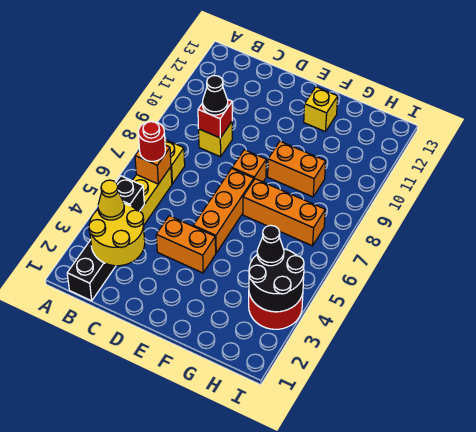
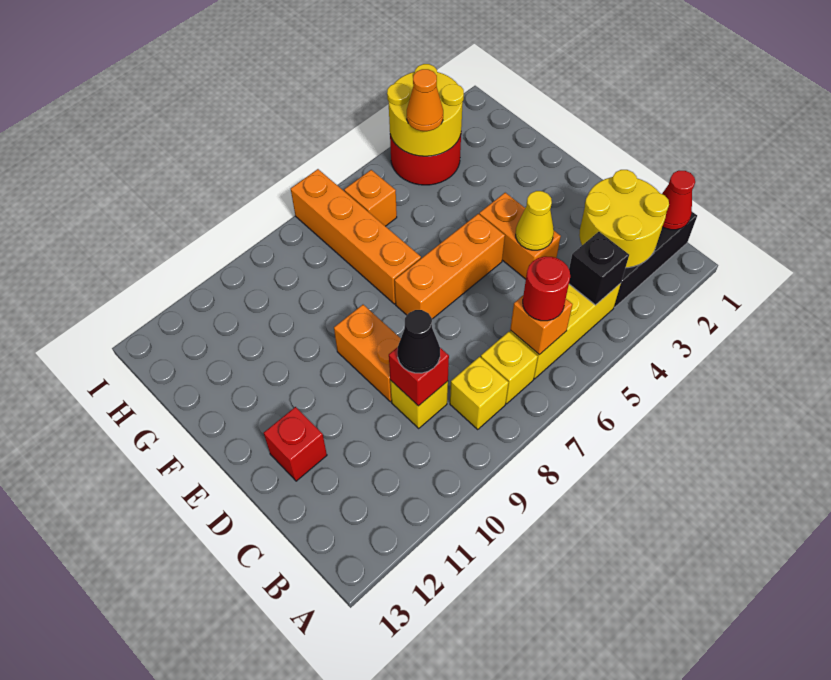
none -> red 1x1 cone [662,171,695,230]
yellow 1x1 cone [98,180,124,220] -> yellow 1x1 cone moved to [516,191,554,250]
none -> red 1x1 brick [264,407,327,481]
orange 1x1 brick [232,150,266,182] -> orange 1x1 brick moved to [344,170,397,226]
orange 1x3 brick [243,179,325,246] -> orange 1x4 brick [291,169,421,304]
orange 1x2 brick [268,141,326,197] -> orange 1x2 brick moved to [334,305,401,402]
yellow 1x1 brick [304,87,338,132] -> yellow 1x1 brick moved to [450,357,509,429]
black 2x2 round brick [249,249,304,312] -> yellow 2x2 round brick [387,64,464,156]
black 1x1 cone [257,225,284,266] -> orange 1x1 cone [407,69,443,131]

